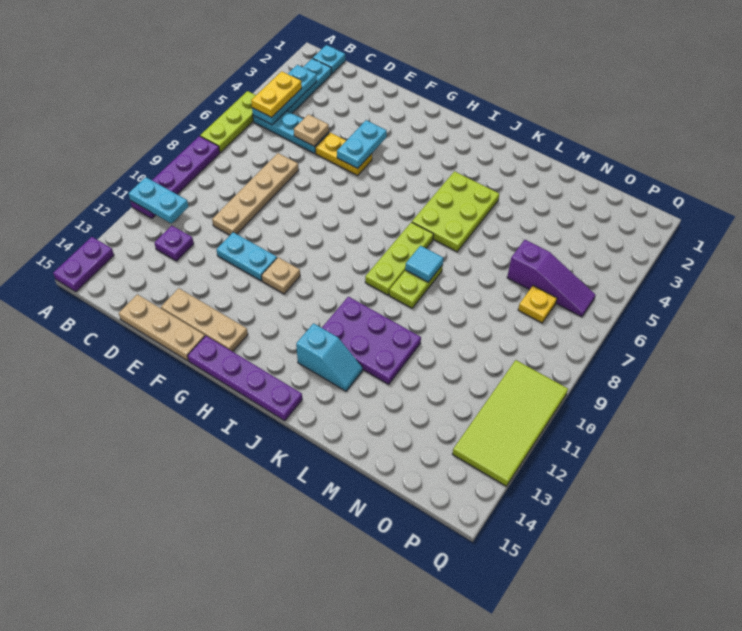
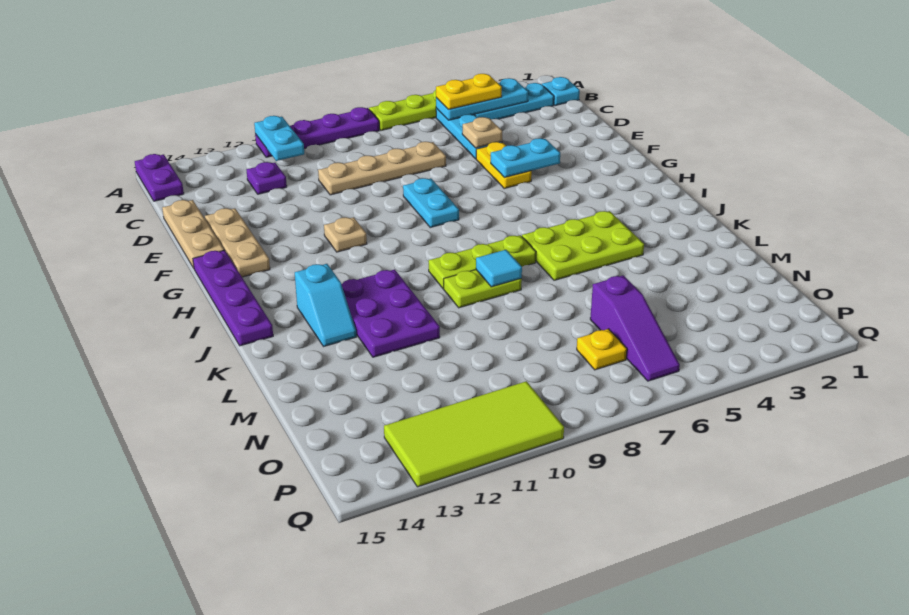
purple 1x2 plate [53,237,114,292] -> purple 1x2 plate turned to [135,154,184,201]
cyan 1x2 plate [217,232,277,281] -> cyan 1x2 plate moved to [403,178,459,227]

